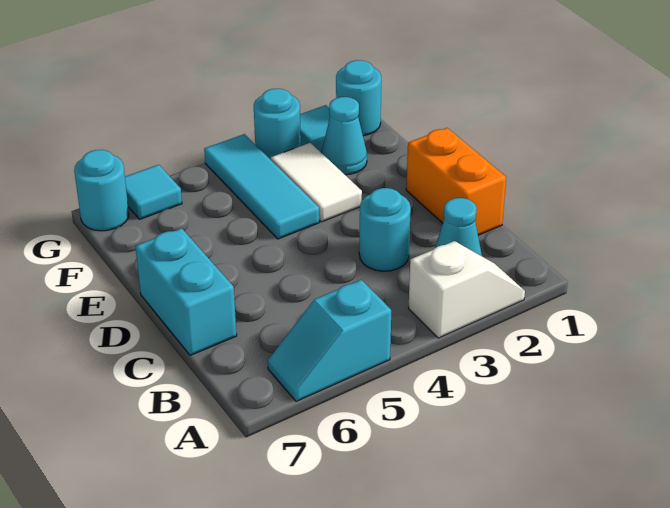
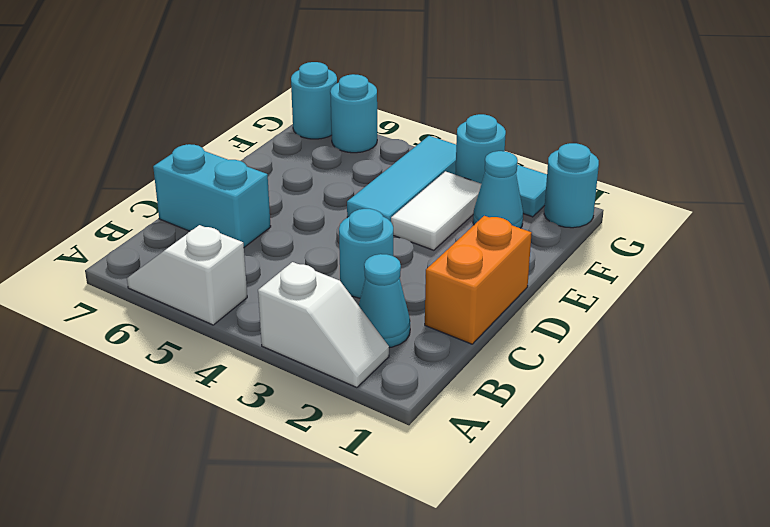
cyan 1x2 slope [268,280,391,401] -> white 1x2 slope [127,225,247,325]
cyan 1x2 brick [135,228,237,355] -> cyan 1x2 brick turned to [153,144,271,247]
cyan 1x1 tile [125,165,182,219] -> cyan 1x1 round brick [330,74,377,153]

